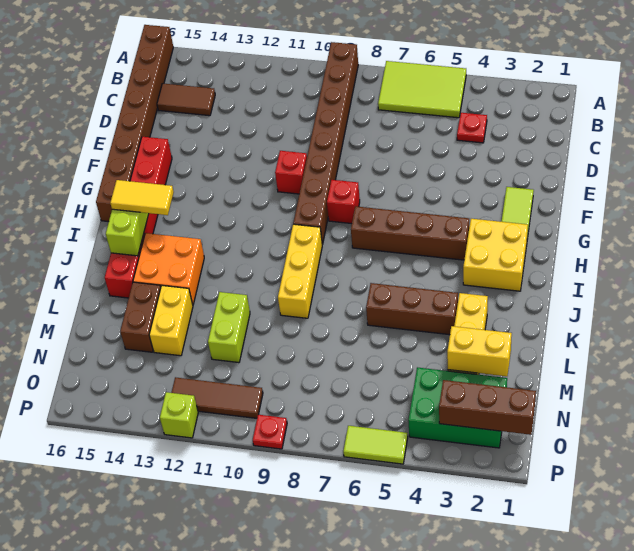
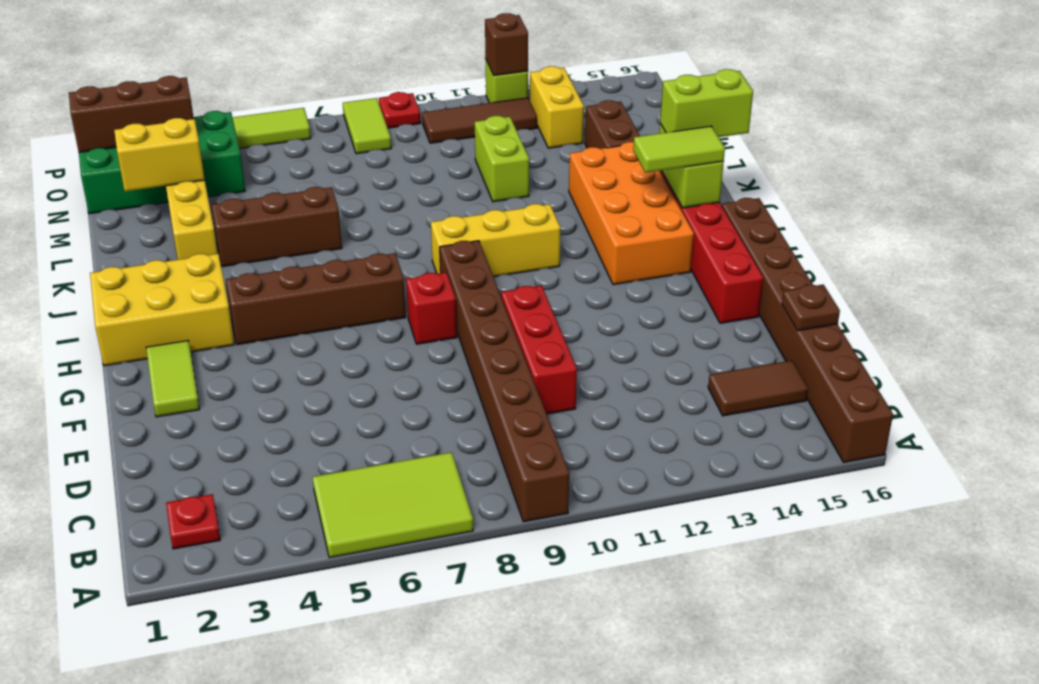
red 1x1 plate [457,113,487,143] -> red 1x1 plate moved to [166,494,220,549]
none -> brown 1x1 plate [782,285,840,331]
red 1x1 brick [275,151,307,194] -> red 1x3 brick [501,285,577,414]
yellow 2x2 brick [463,219,528,291] -> yellow 2x3 brick [90,254,234,366]
yellow 1x3 brick [278,224,322,318] -> yellow 1x3 brick turned to [431,204,561,277]
yellow 1x2 tile [110,180,174,215] -> lime 1x2 tile [633,126,725,173]
orange 2x2 brick [133,233,204,304] -> orange 2x4 brick [569,142,694,285]
none -> lime 1x2 brick [660,69,753,137]
yellow 1x2 brick [149,285,193,356] -> yellow 1x2 brick moved to [530,66,584,148]
green 2x3 brick [408,367,507,448] -> green 2x4 brick [79,111,245,214]
none -> lime 1x2 tile [343,98,391,154]
none -> brown 1x1 brick [485,13,528,76]

